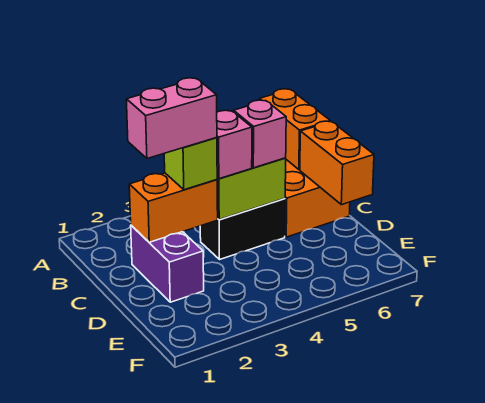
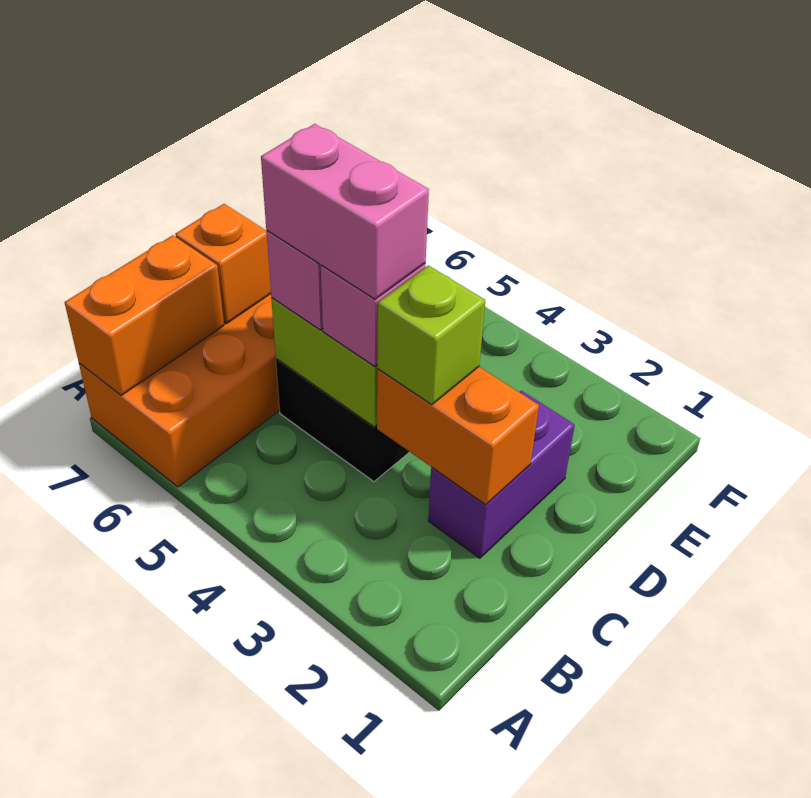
pink 1x2 brick [126,78,217,159] -> pink 1x2 brick moved to [261,124,429,299]
orange 1x2 brick [300,121,374,205] -> orange 1x1 brick [175,204,271,324]

